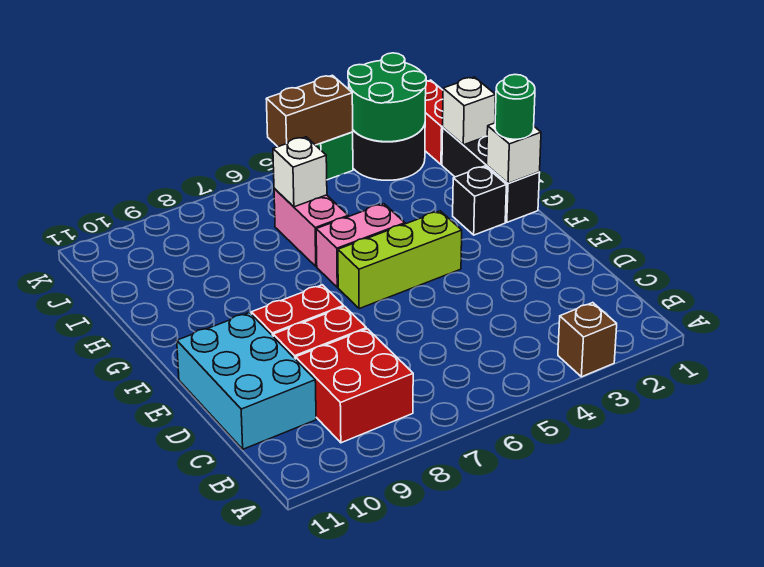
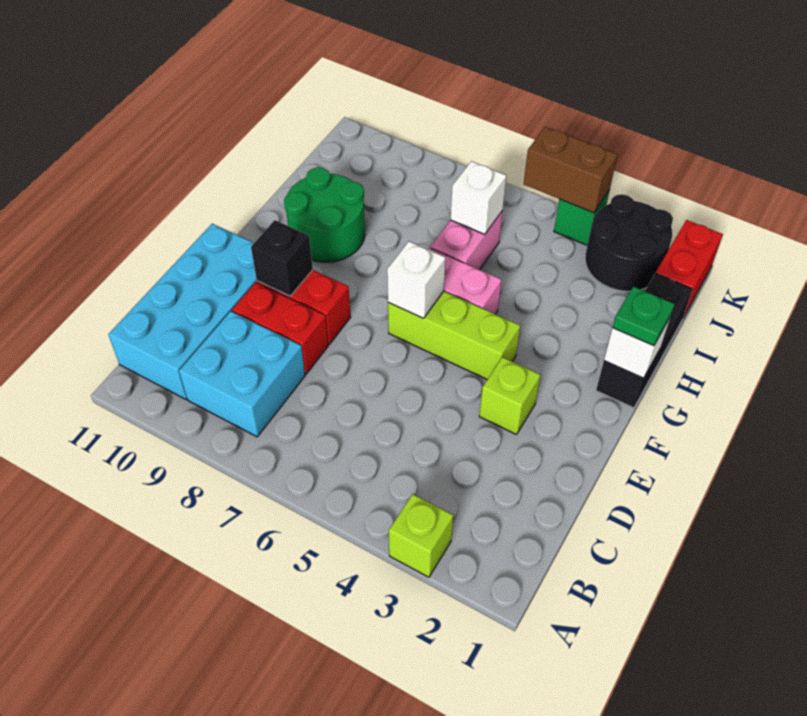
brown 1x1 brick [558,303,617,377] -> lime 1x1 brick [389,494,453,577]
red 2x2 brick [296,329,413,443] -> cyan 2x2 brick [179,311,305,437]
cyan 2x3 brick [177,313,316,449] -> cyan 2x4 brick [108,224,257,399]
none -> lime 1x1 brick [479,357,541,435]
green 1x1 round brick [495,75,535,139] -> green 1x1 plate [613,287,675,346]
black 1x1 brick [453,166,506,235] -> black 1x1 brick moved to [251,220,313,296]
white 1x1 brick [443,77,496,145] -> white 1x1 brick moved to [387,241,445,318]
green 2x2 round brick [348,53,426,142] -> green 2x2 round brick moved to [284,167,365,262]

